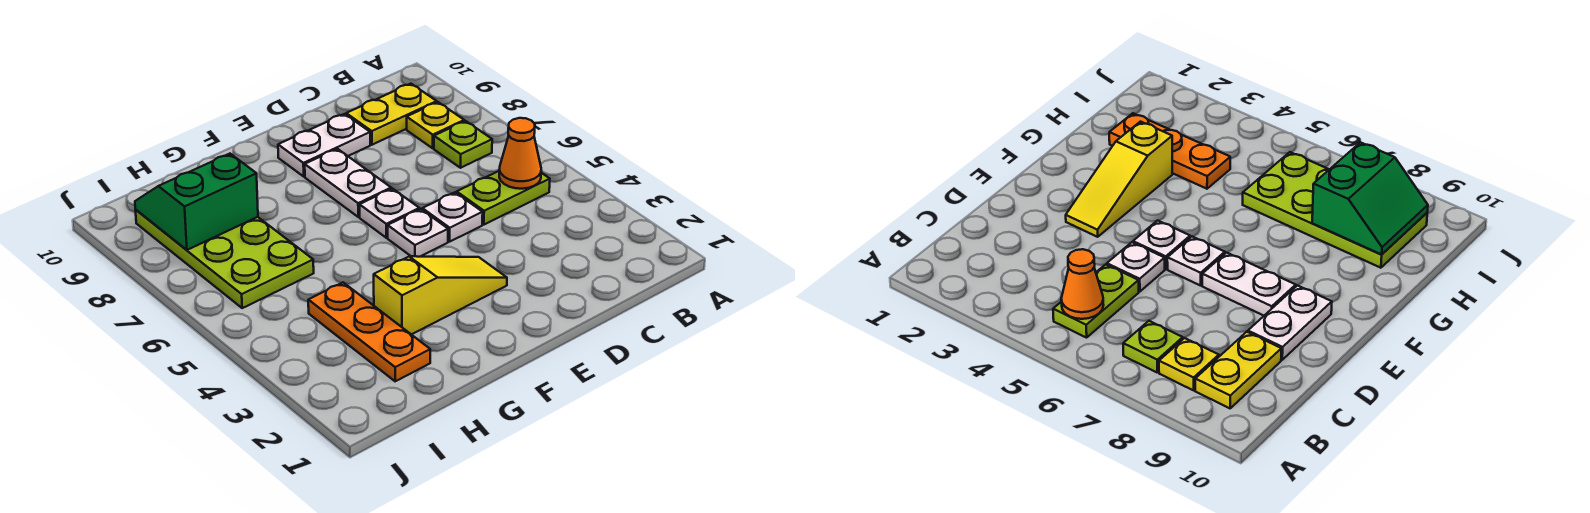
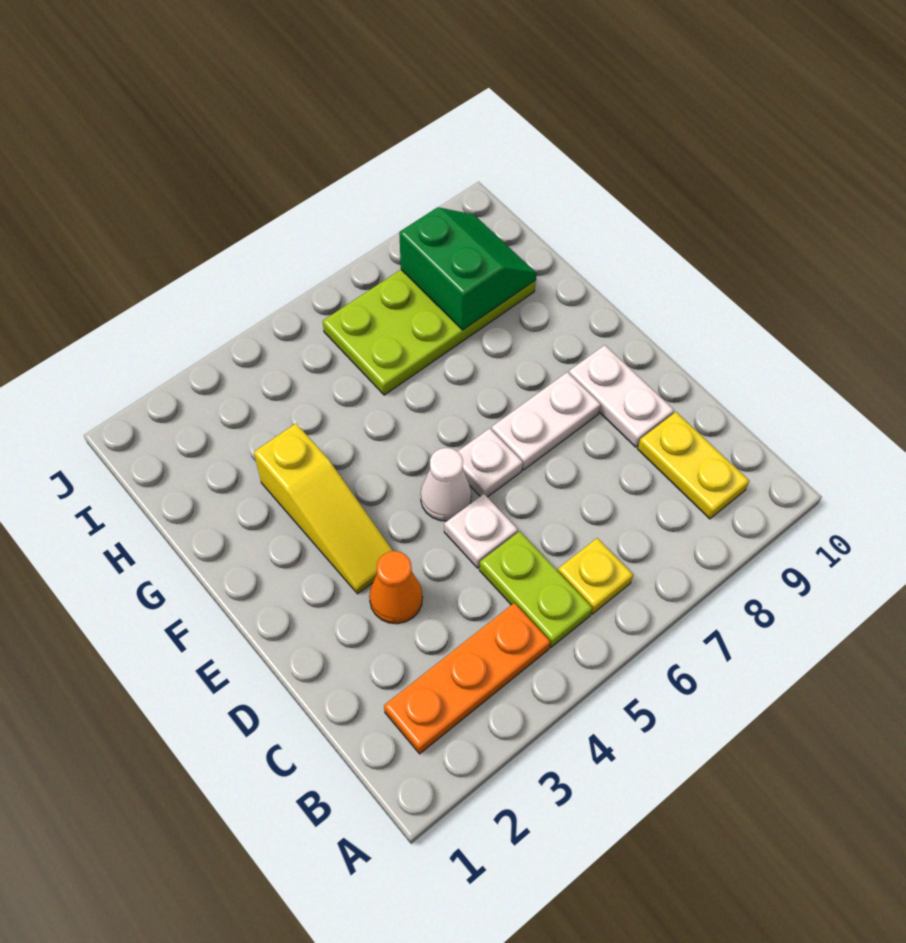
orange 1x1 cone [499,118,541,189] -> orange 1x1 cone moved to [369,551,423,624]
lime 1x1 plate [434,121,492,168] -> none
yellow 1x1 plate [407,102,464,148] -> yellow 1x1 plate moved to [558,538,633,614]
white 1x1 plate [388,209,448,257] -> white 1x1 cone [421,448,471,521]
orange 1x3 plate [308,283,430,381] -> orange 1x3 plate moved to [384,603,550,754]

